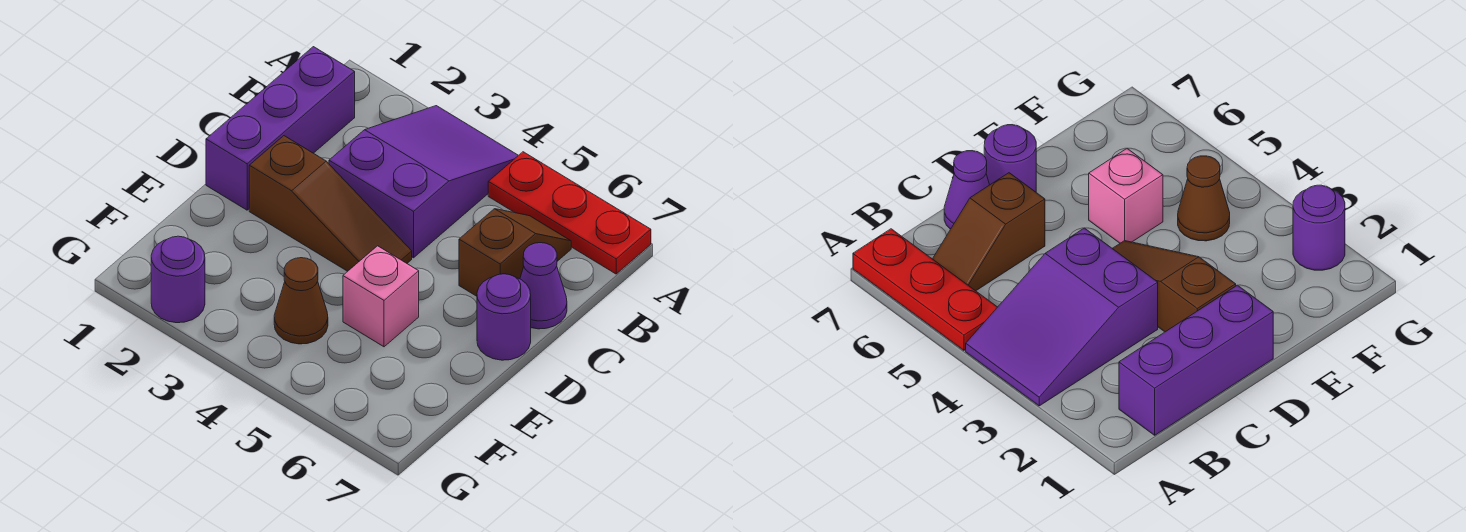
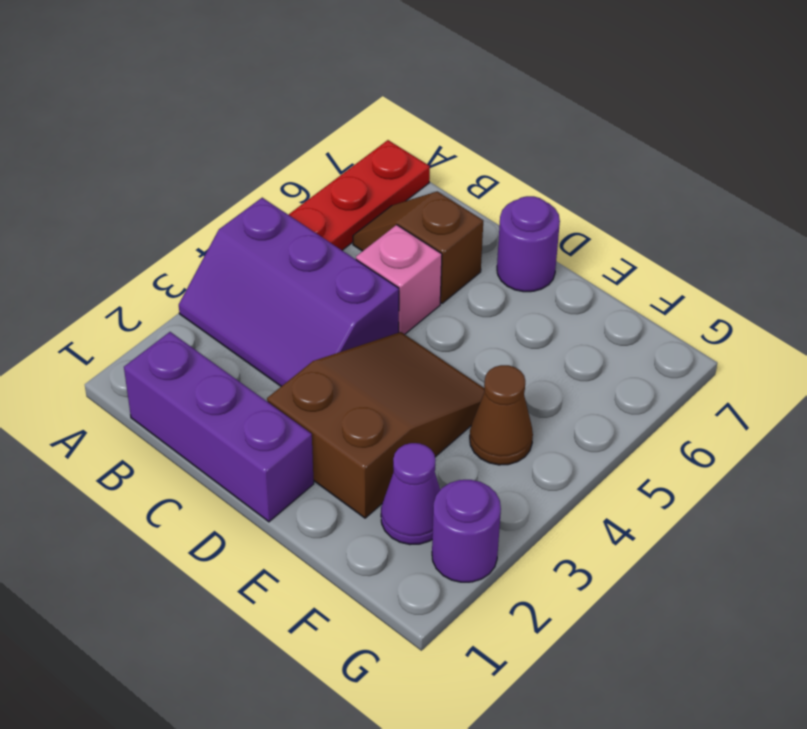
purple 2x3 slope [329,106,518,258] -> purple 2x3 slope turned to [179,198,399,386]
purple 1x1 cone [520,243,567,329] -> purple 1x1 cone moved to [381,443,440,545]
brown 1x3 slope [249,136,412,271] -> brown 2x3 slope [267,332,485,518]
pink 1x1 brick [343,246,419,347] -> pink 1x1 brick moved to [356,225,442,334]

